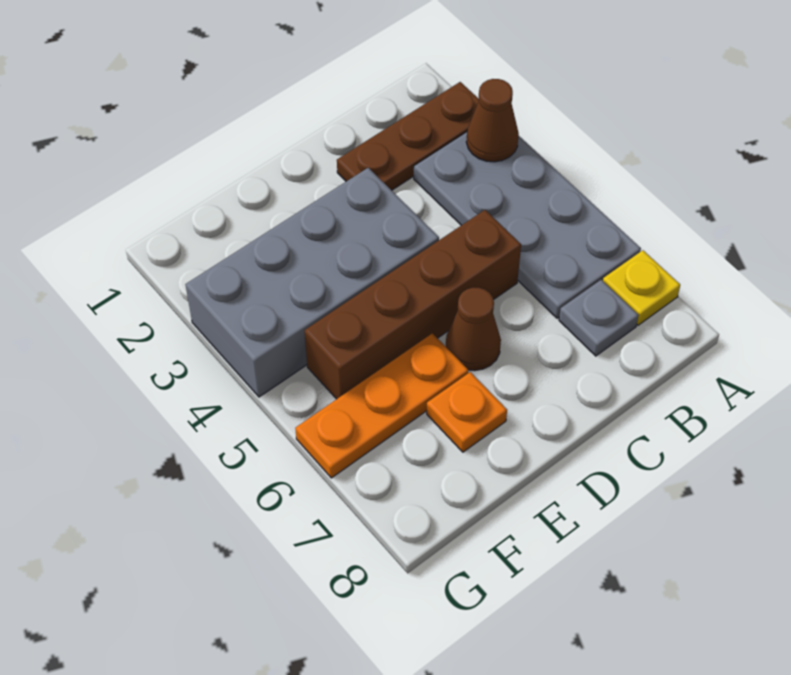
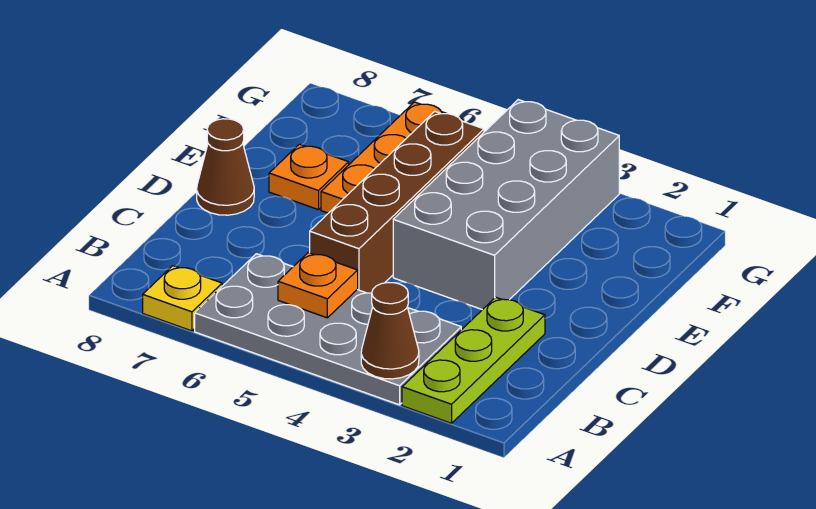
brown 1x3 plate [337,82,479,190] -> lime 1x3 plate [402,297,545,423]
none -> orange 1x1 plate [278,253,358,318]
grey 1x1 plate [559,280,639,356] -> none
brown 1x1 cone [446,288,501,371] -> brown 1x1 cone moved to [197,119,254,215]

